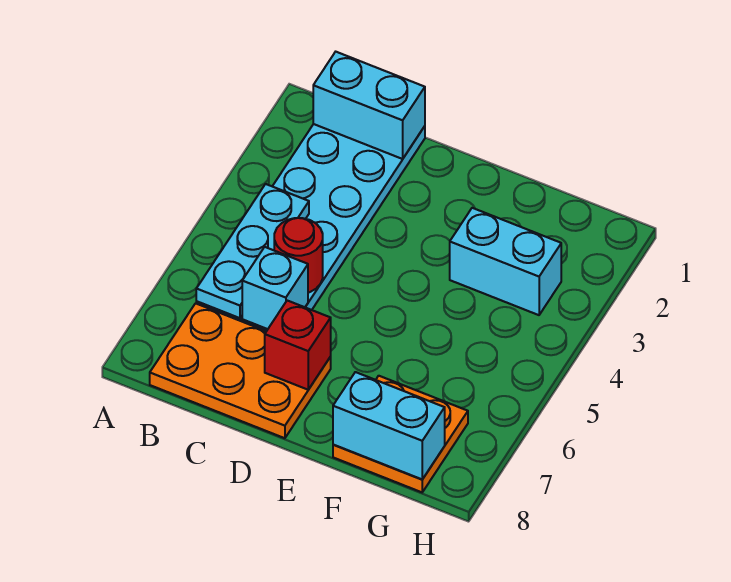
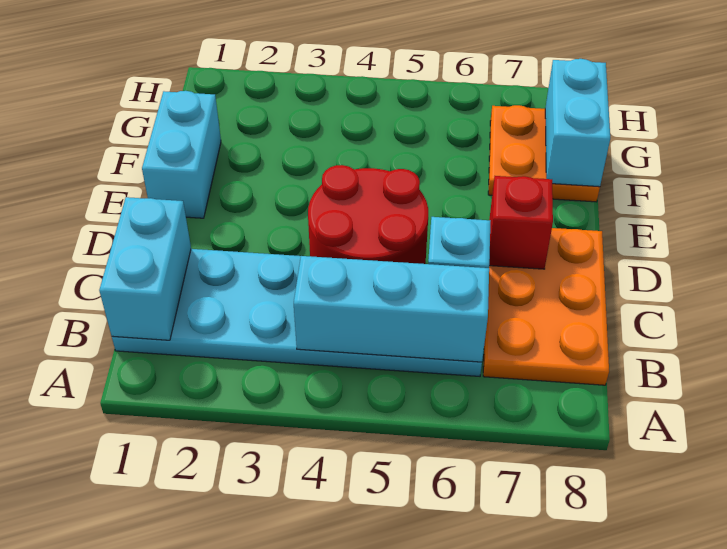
cyan 1x3 plate [196,184,309,318] -> cyan 1x3 brick [294,256,489,362]
red 1x1 round brick [274,218,323,293] -> red 2x2 round brick [308,165,428,264]
cyan 1x2 brick [450,208,561,315] -> cyan 1x2 brick moved to [142,91,221,218]

